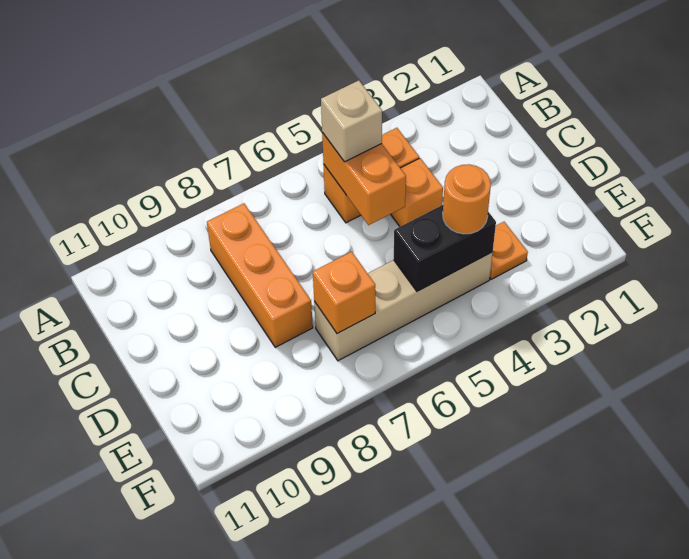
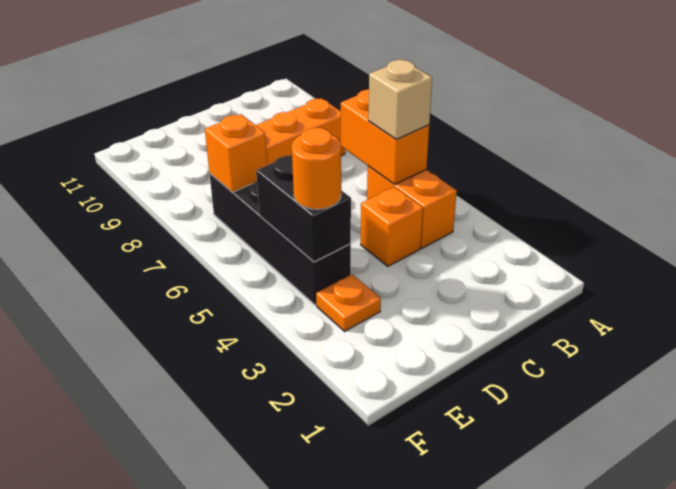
orange 1x2 brick [322,133,406,225] -> orange 1x2 brick turned to [341,89,429,185]
tan 1x4 brick [314,252,493,361] -> black 1x4 brick [210,174,351,305]

